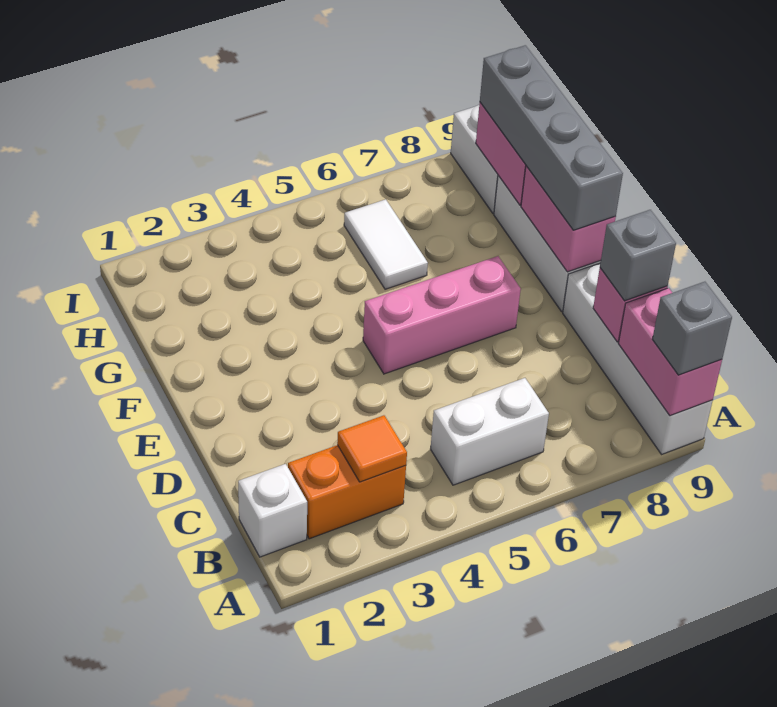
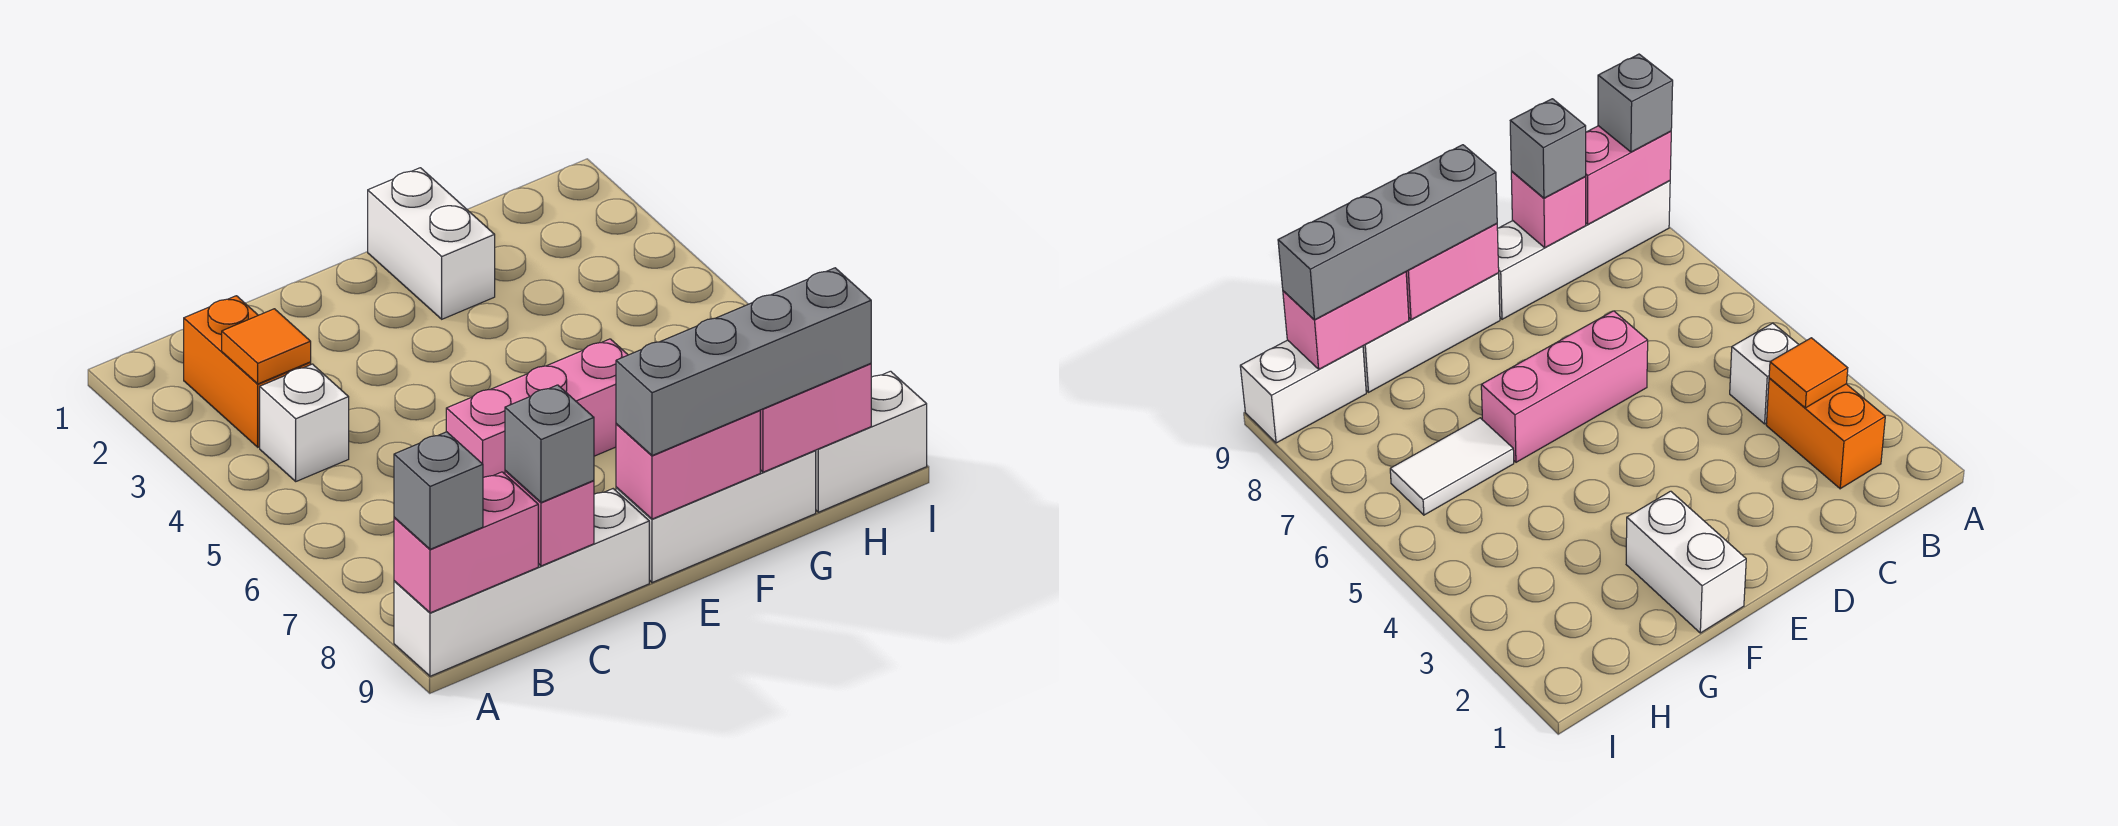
white 1x1 brick [238,464,307,557] -> white 1x1 brick moved to [260,364,349,481]
white 1x2 brick [431,378,549,485] -> white 1x2 brick moved to [368,168,495,319]
pink 1x3 brick [363,256,521,374] -> pink 1x3 brick turned to [446,339,628,478]

